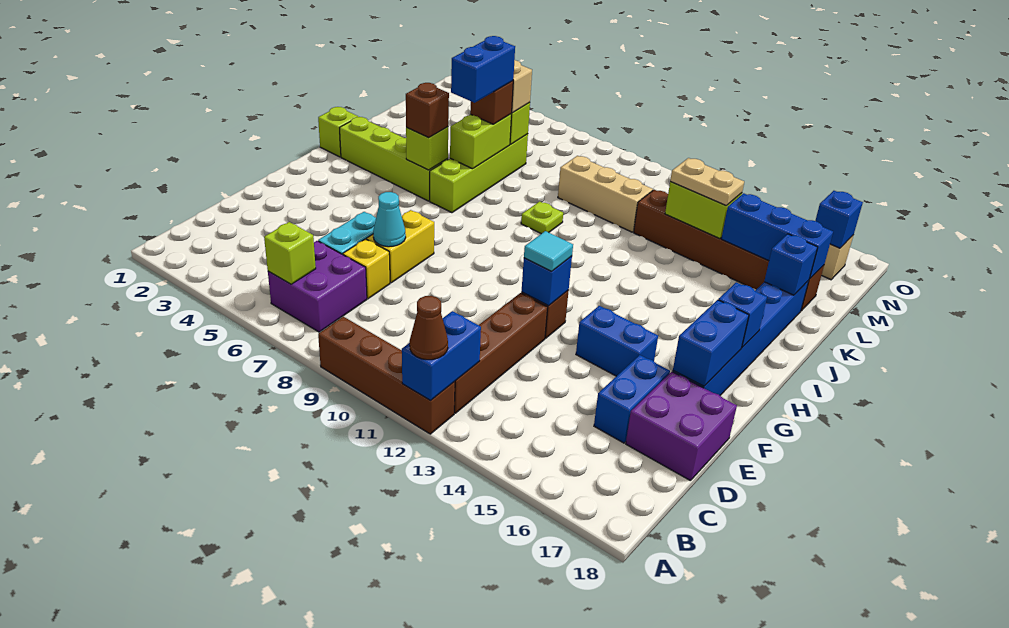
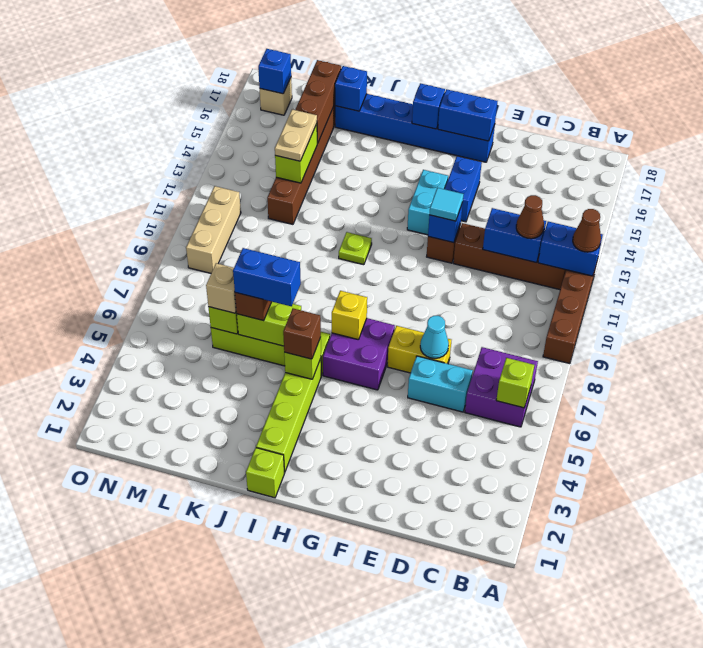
none -> brown 1x1 cone [516,195,544,239]
yellow 1x1 brick [343,239,390,299] -> yellow 1x1 brick moved to [332,291,367,340]
blue 1x2 brick [594,355,670,443] -> blue 1x2 brick moved to [483,208,546,263]
purple 2x2 brick [626,372,737,481] -> purple 2x2 brick moved to [323,318,395,390]
none -> cyan 1x2 brick [407,170,448,235]
lime 1x1 plate [521,201,563,234] -> lime 1x1 plate moved to [339,232,372,265]
tan 1x3 brick [558,156,653,232] -> tan 1x3 brick moved to [186,186,241,273]
blue 1x3 brick [721,193,833,279] -> brown 1x3 brick [295,60,341,143]

